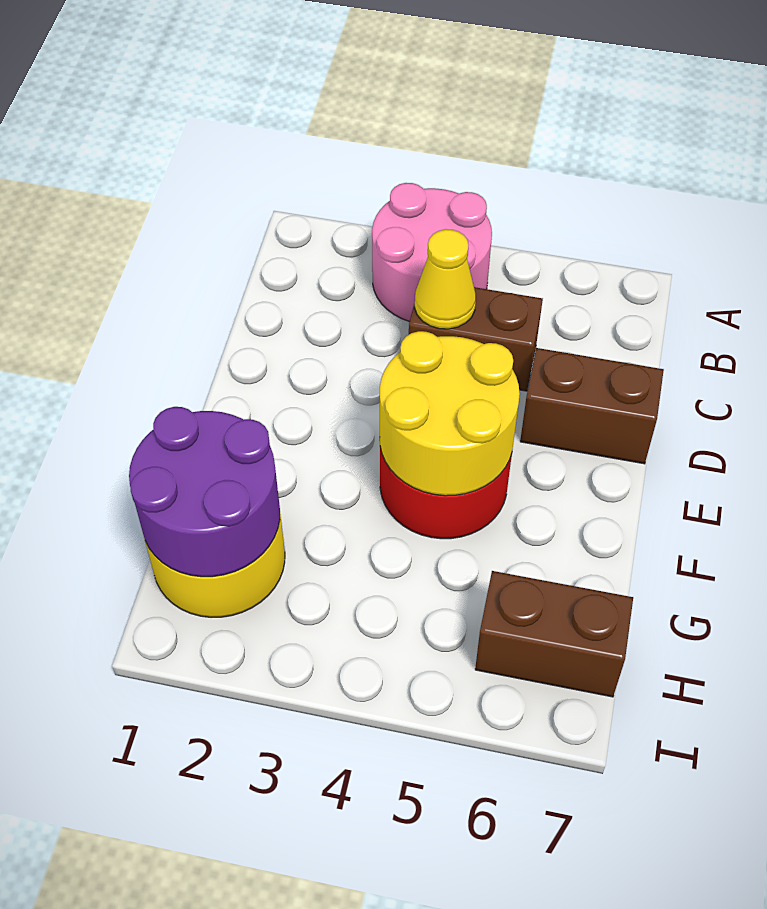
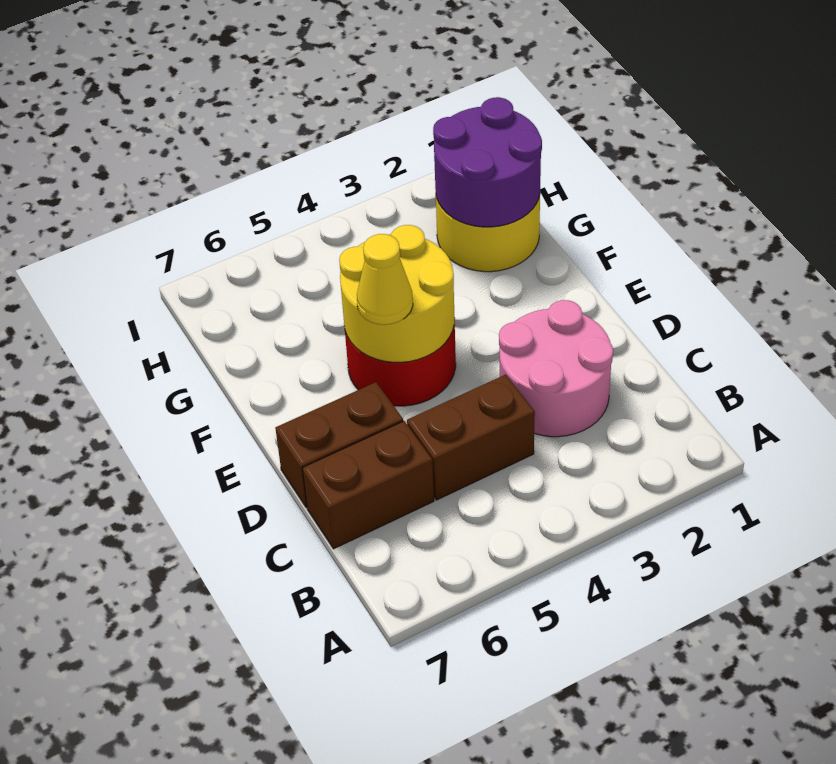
pink 2x2 round brick [372,183,492,322] -> pink 2x2 round brick moved to [499,300,613,437]
yellow 1x1 cone [415,229,476,329] -> yellow 1x1 cone moved to [357,234,413,325]
brown 1x2 brick [475,571,633,697] -> brown 1x2 brick moved to [302,421,434,549]

